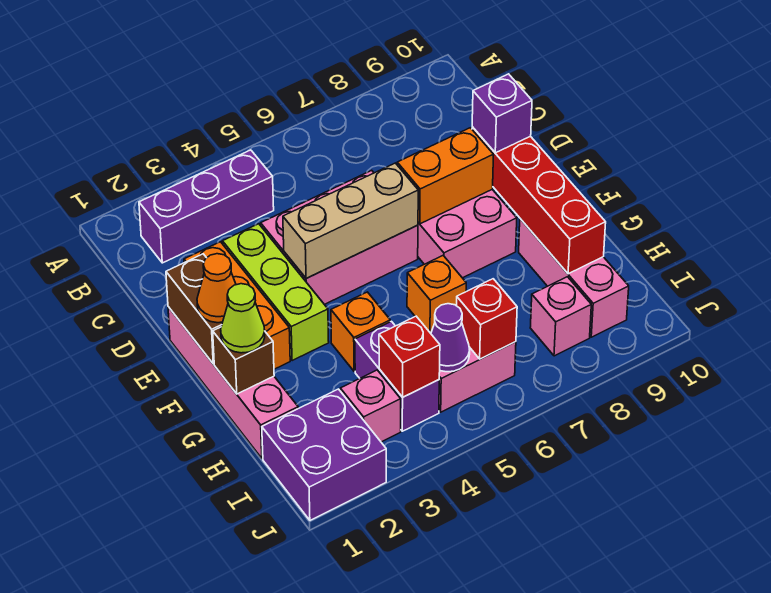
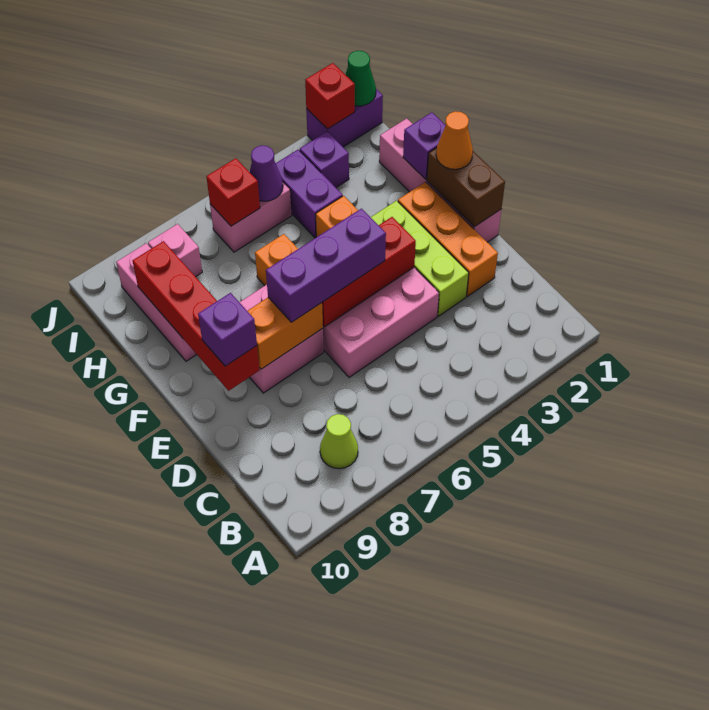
purple 1x3 brick [139,150,274,263] -> purple 1x3 brick moved to [266,209,386,322]
tan 1x3 brick [283,163,418,279] -> red 1x3 brick [322,217,416,327]
brown 1x1 brick [213,327,274,394] -> purple 1x1 brick [403,112,445,179]
lime 1x1 cone [221,284,265,353] -> lime 1x1 cone moved to [320,414,358,469]
purple 2x2 brick [262,389,386,520] -> purple 1x2 brick [306,89,383,147]
pink 1x1 brick [340,370,401,442] -> purple 1x1 brick [300,132,349,188]
red 1x1 brick [379,316,440,397] -> red 1x1 brick moved to [305,63,355,129]
none -> green 1x1 cone [345,51,376,106]

